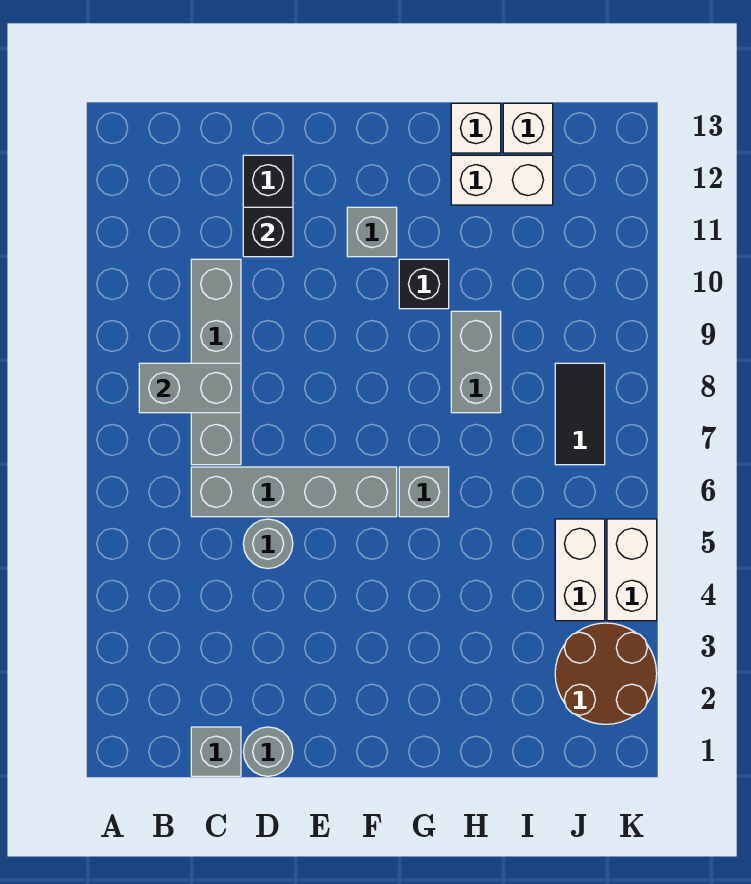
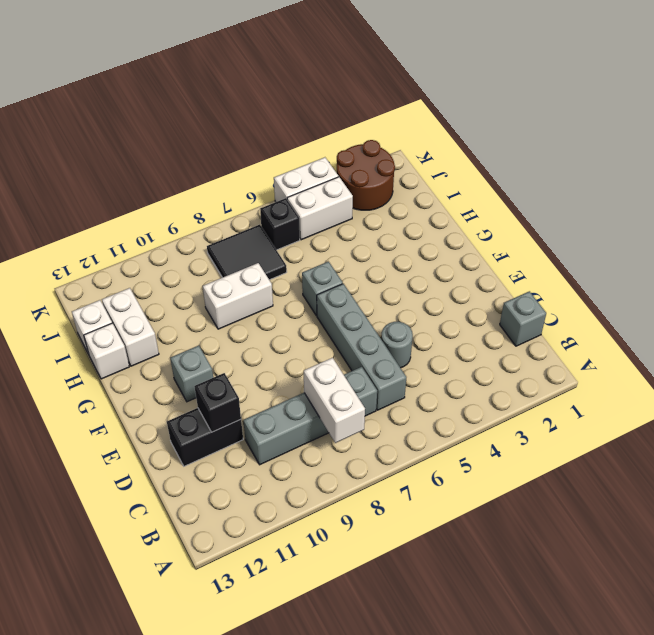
grey 1x2 brick [139,363,241,413] -> white 1x2 brick [304,358,365,443]
grey 1x1 round brick [243,727,293,776] -> none
black 1x1 brick [399,259,449,309] -> black 1x1 brick moved to [260,198,300,250]
grey 1x2 brick [451,311,501,413] -> white 1x2 brick [203,263,273,329]
black 1x2 tile [555,363,605,465] -> black 2x2 tile [207,225,287,280]

